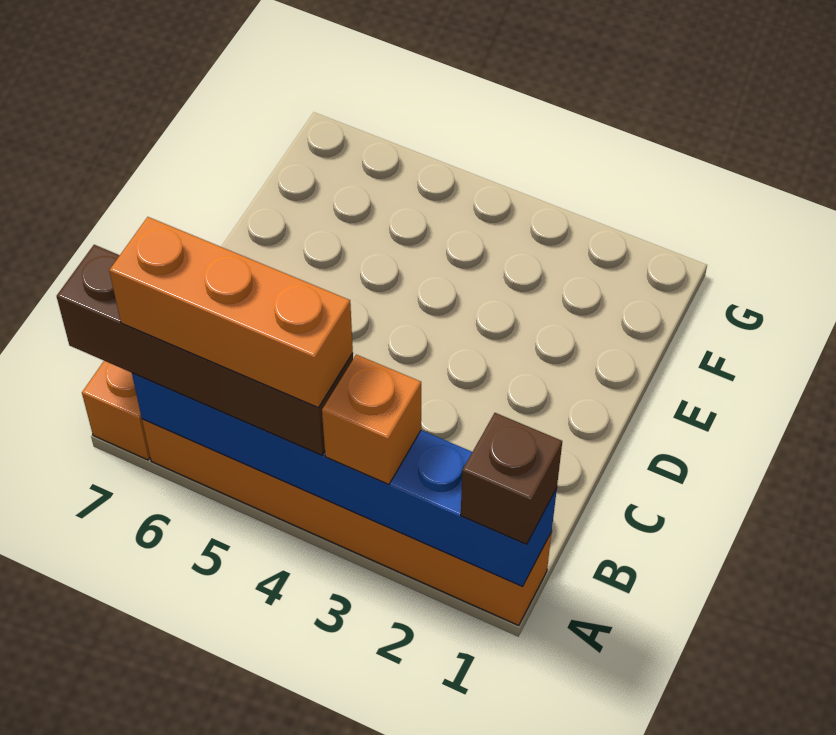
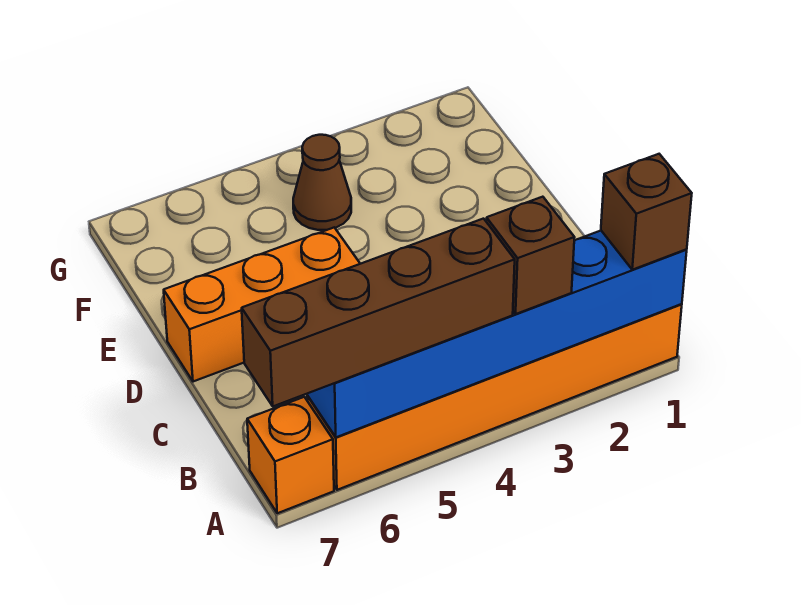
orange 1x1 brick [322,355,421,484] -> brown 1x1 brick [486,197,575,314]
orange 1x3 brick [109,217,353,408] -> orange 1x3 brick moved to [164,228,360,382]
none -> brown 1x1 cone [293,135,351,230]

